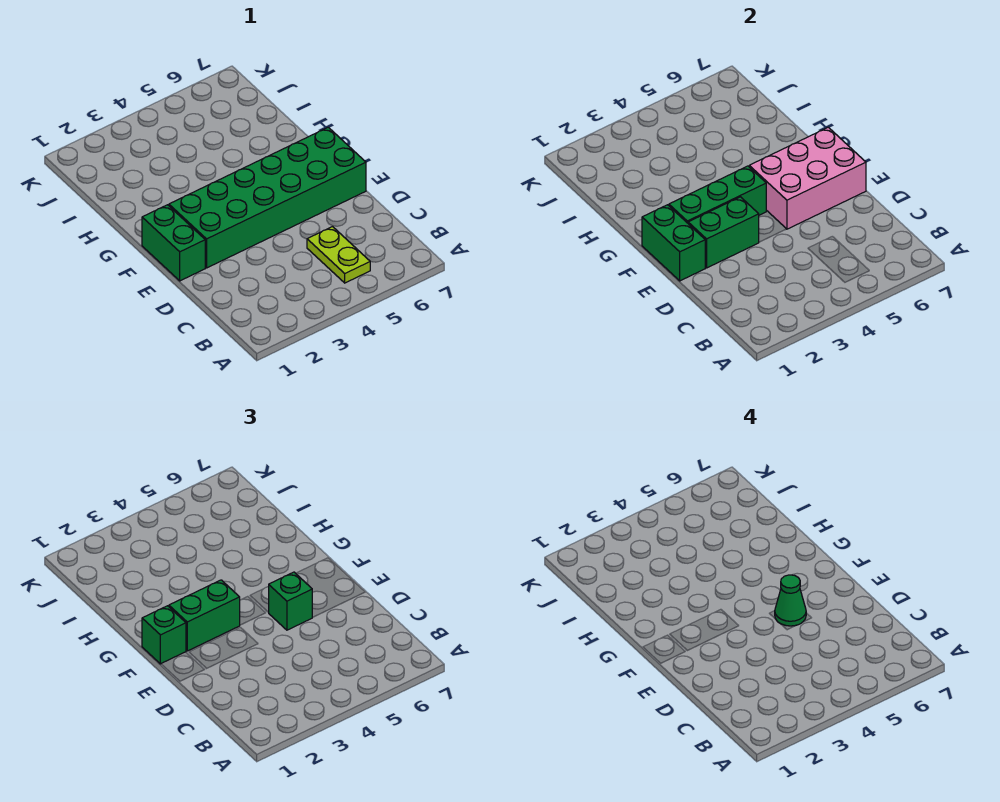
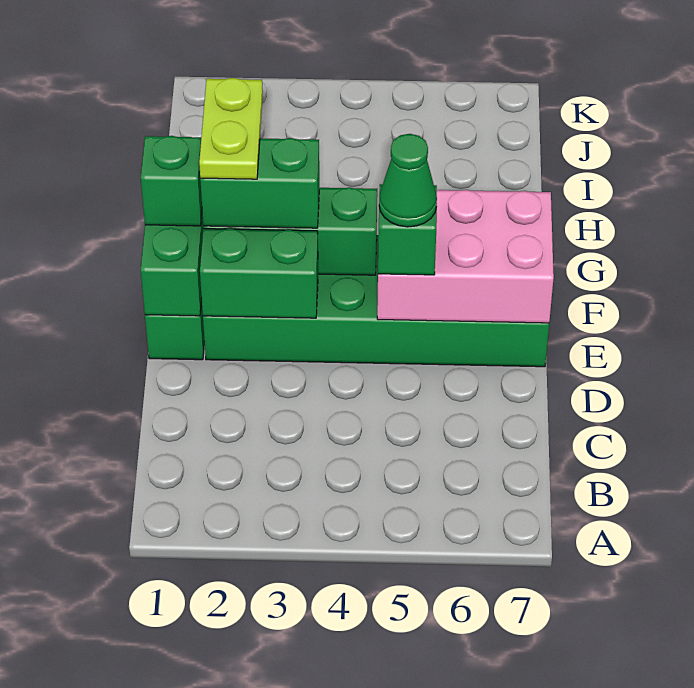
lime 1x2 plate [307,227,370,283] -> lime 1x2 plate moved to [199,78,263,179]

